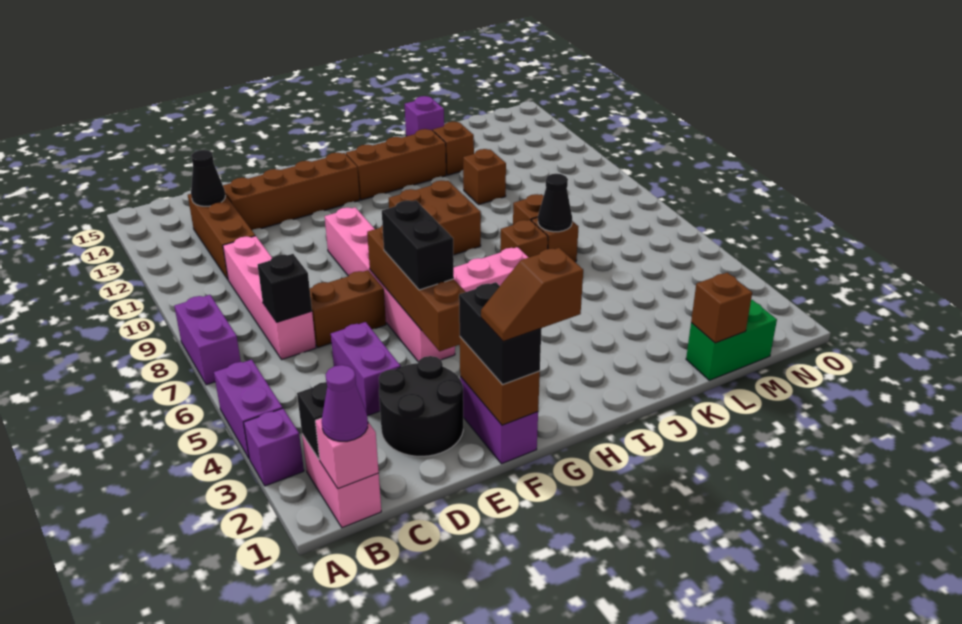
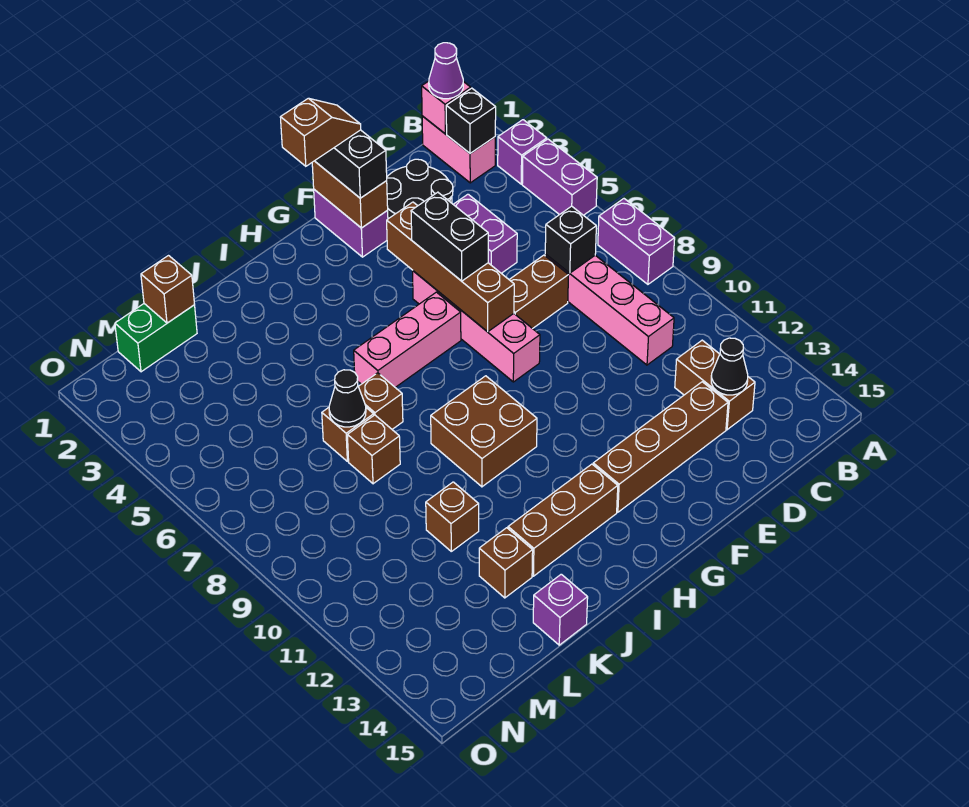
brown 1x3 brick [188,194,255,279] -> brown 1x2 brick [675,340,755,430]
pink 1x6 brick [325,207,455,362] -> pink 1x4 brick [413,271,540,382]

